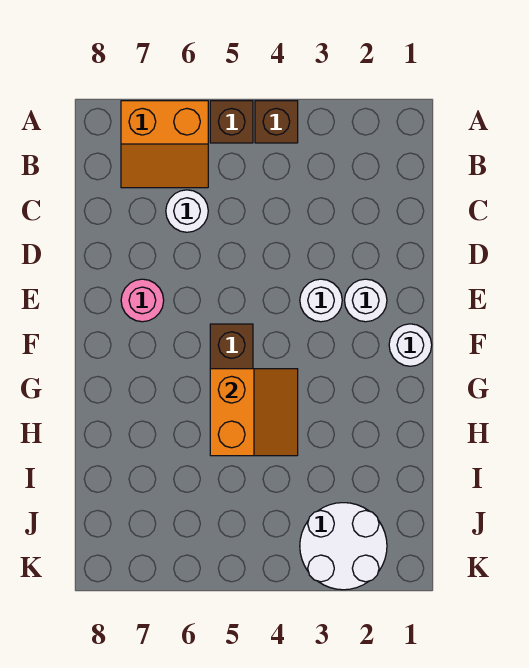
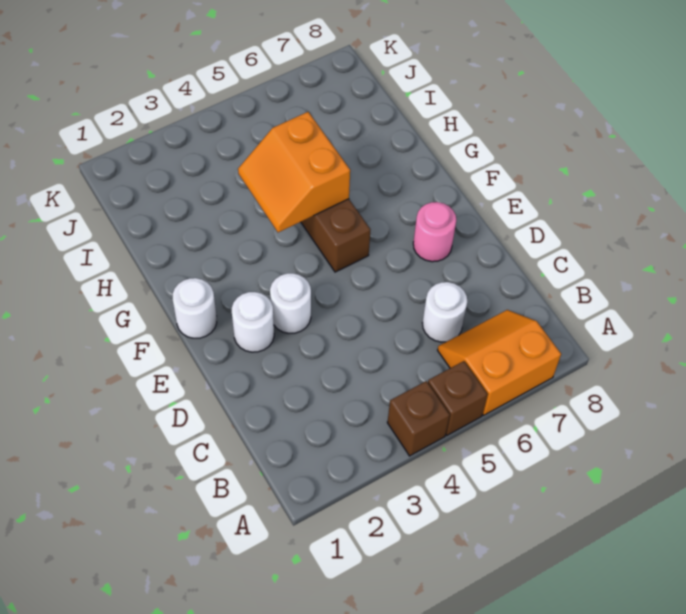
white 2x2 round brick [300,503,387,590] -> none

